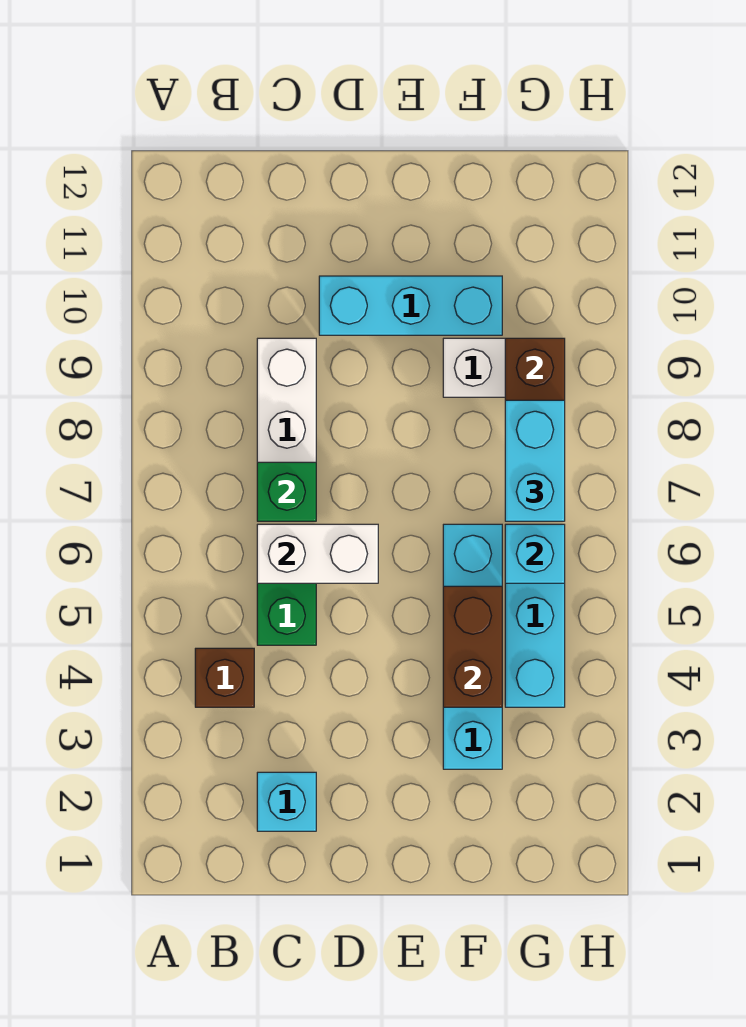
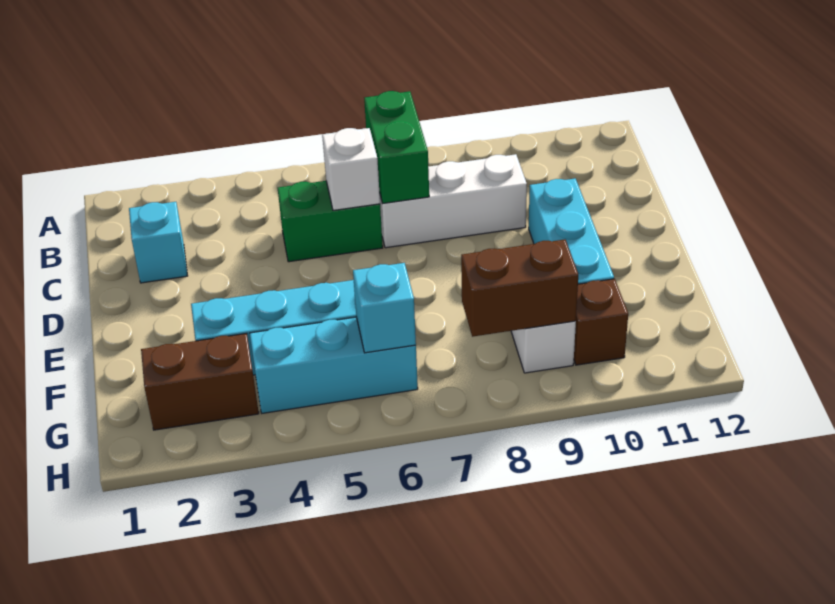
brown 1x1 brick [195,648,254,707] -> brown 1x1 brick moved to [574,279,628,365]
white 1x2 brick [257,524,378,583] -> white 1x1 brick [322,128,380,210]
green 1x1 brick [257,462,316,521] -> green 1x2 brick [364,91,429,204]
brown 1x2 brick [443,586,502,707] -> brown 1x2 brick moved to [141,333,259,430]
cyan 1x2 brick [505,400,565,521] -> none

